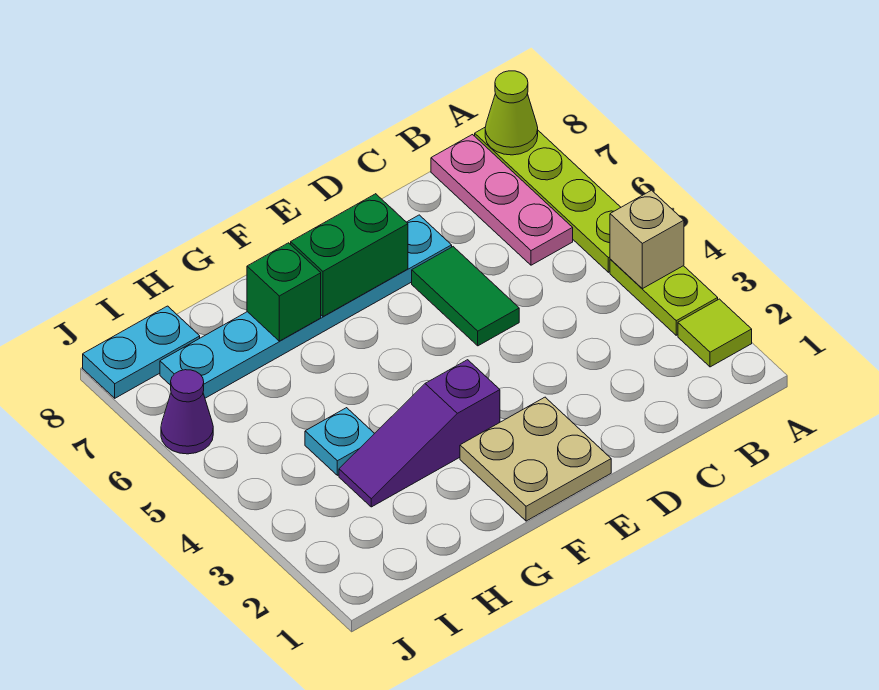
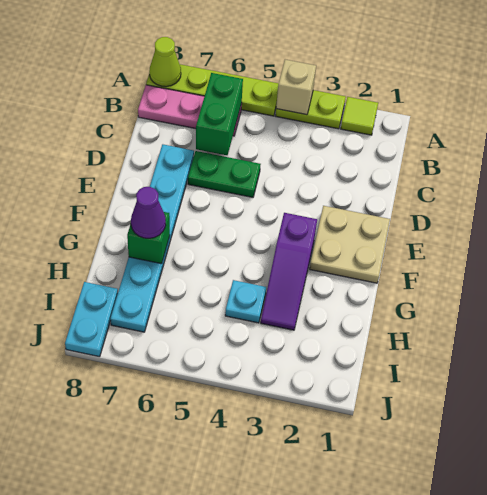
green 1x2 tile [412,247,519,346] -> green 1x2 plate [188,151,261,197]
green 1x2 brick [291,194,408,316] -> green 1x2 brick moved to [196,73,243,155]
purple 1x1 cone [161,370,213,454] -> purple 1x1 cone moved to [131,187,166,238]

